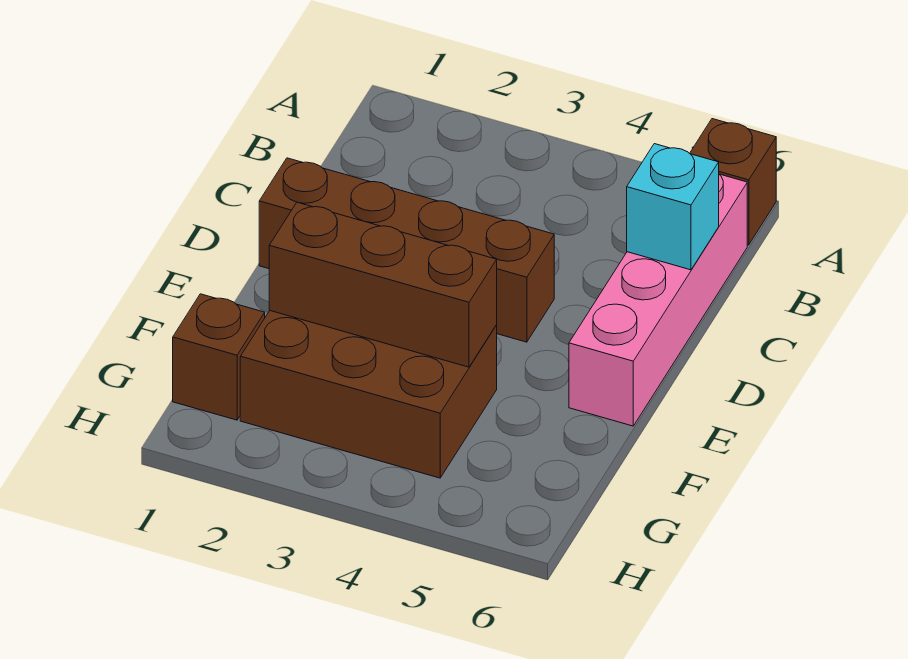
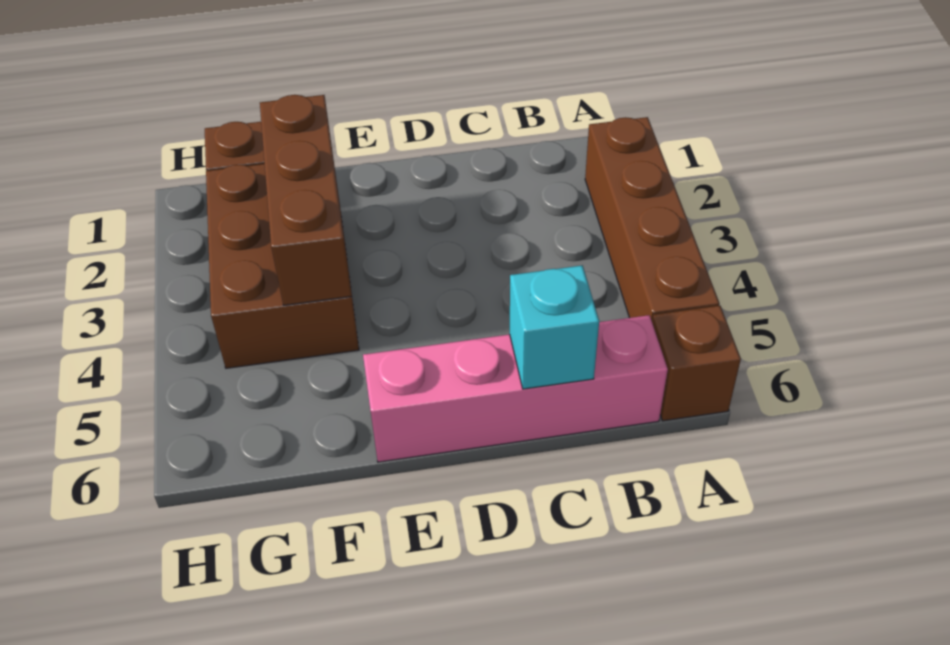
brown 1x4 brick [259,158,554,342] -> brown 1x4 brick moved to [585,117,719,321]

